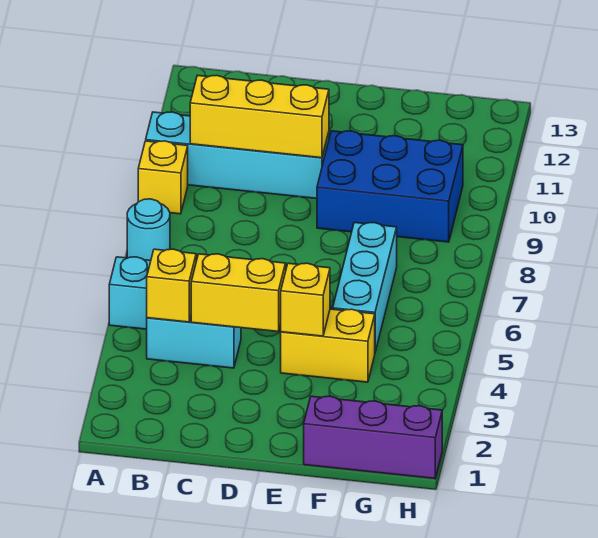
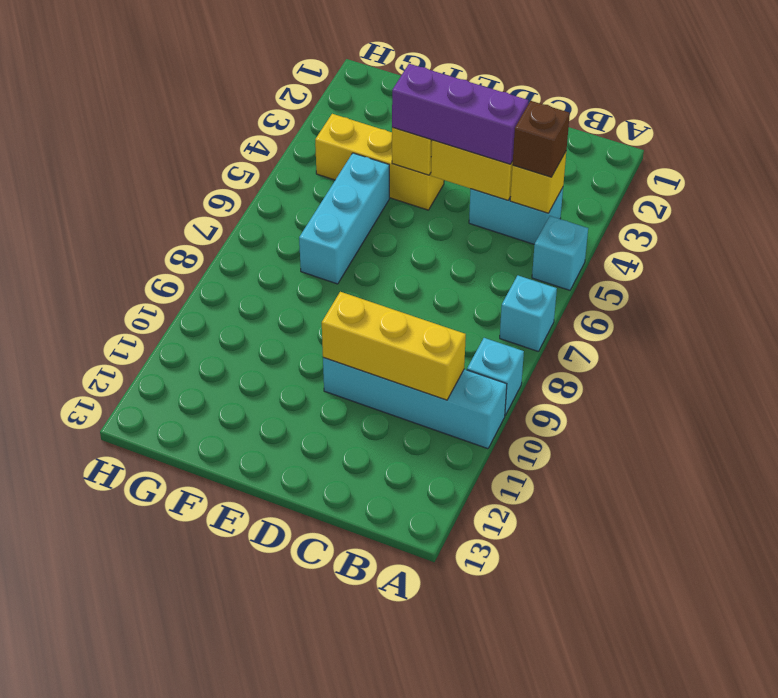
cyan 1x1 round brick [127,199,170,260] -> cyan 1x1 brick [500,276,557,352]
yellow 1x1 brick [138,141,188,214] -> cyan 1x1 brick [467,338,524,415]
none -> brown 1x1 brick [512,101,570,177]
yellow 1x2 brick [281,309,375,382] -> yellow 1x3 brick [315,114,444,210]
blue 2x3 brick [317,131,463,242] -> none
purple 1x3 brick [304,396,442,479] -> purple 1x3 brick moved to [392,64,528,164]

